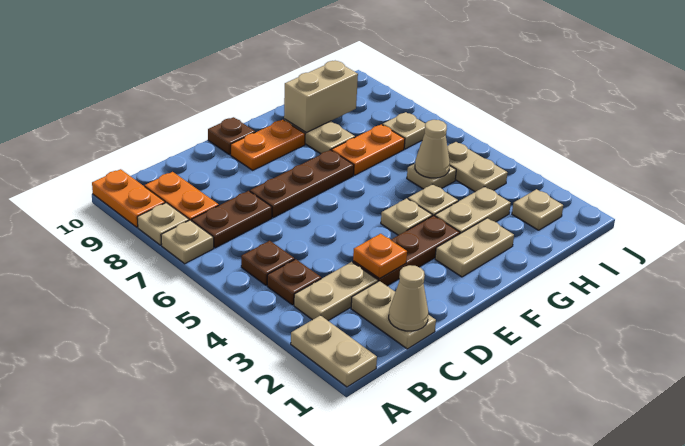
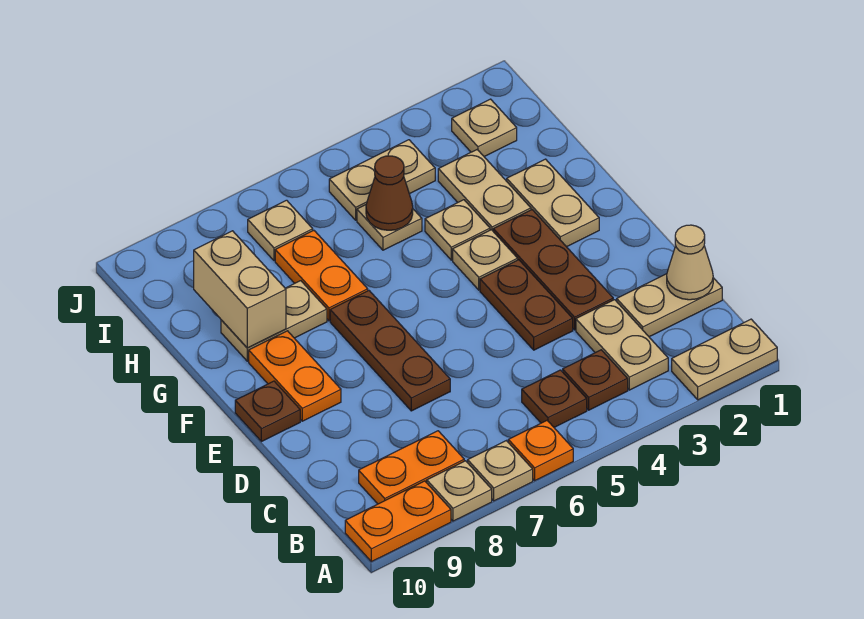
brown 1x2 plate [192,191,272,248] -> brown 1x2 plate moved to [480,260,573,350]
orange 1x1 plate [353,234,407,279] -> orange 1x1 plate moved to [508,421,573,481]
tan 1x1 cone [415,120,450,178] -> brown 1x1 cone [366,156,413,230]

